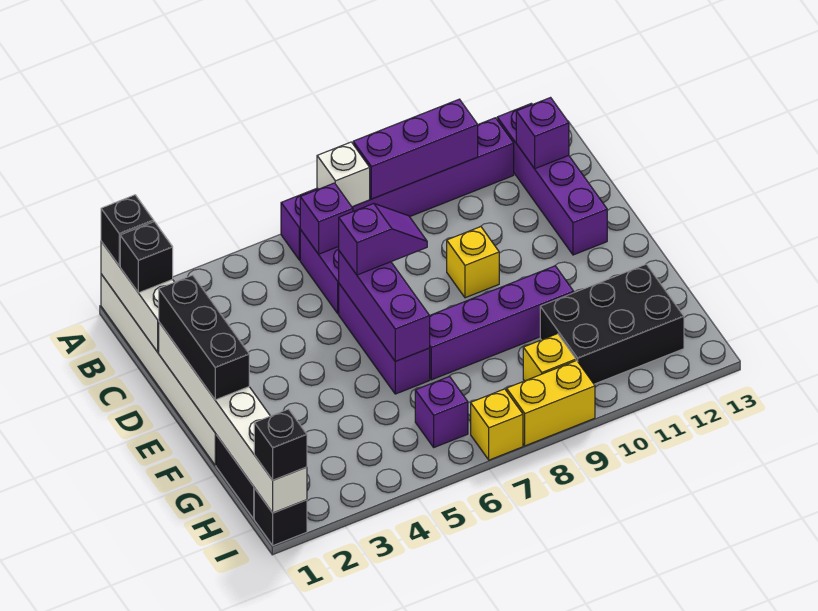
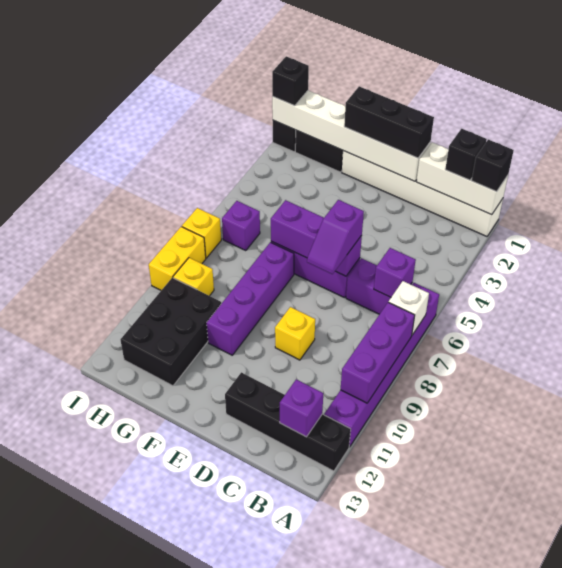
purple 1x4 brick [497,103,607,255] -> black 1x4 brick [225,372,351,471]

